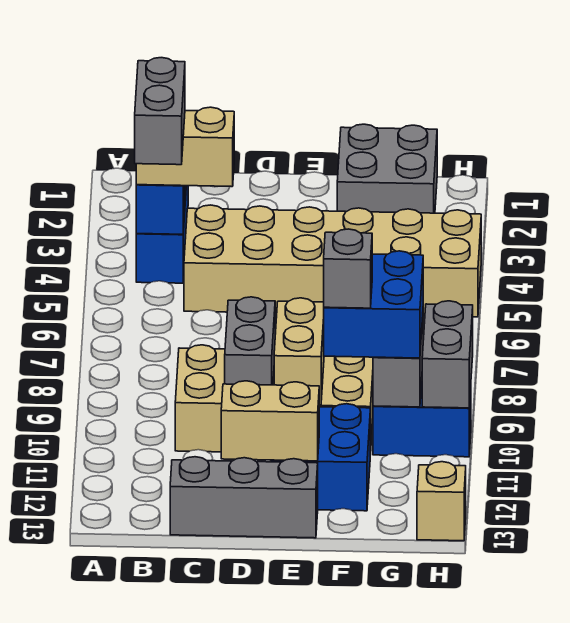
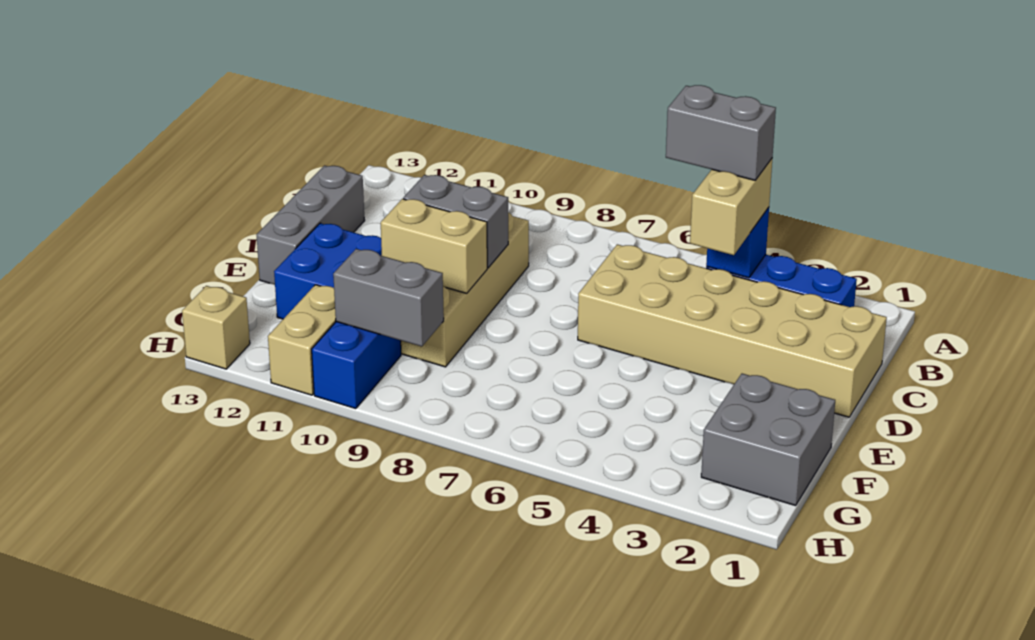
tan 2x6 brick [184,205,481,317] -> tan 2x6 brick turned to [578,244,887,417]
tan 1x2 brick [221,381,319,461] -> tan 1x2 brick moved to [268,285,336,395]
blue 2x2 brick [324,251,423,358] -> none
grey 1x1 brick [324,229,372,308] -> none
grey 1x2 brick [422,301,473,408] -> none

